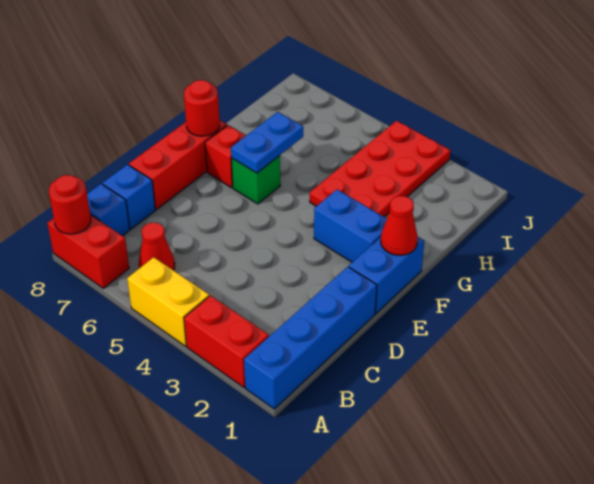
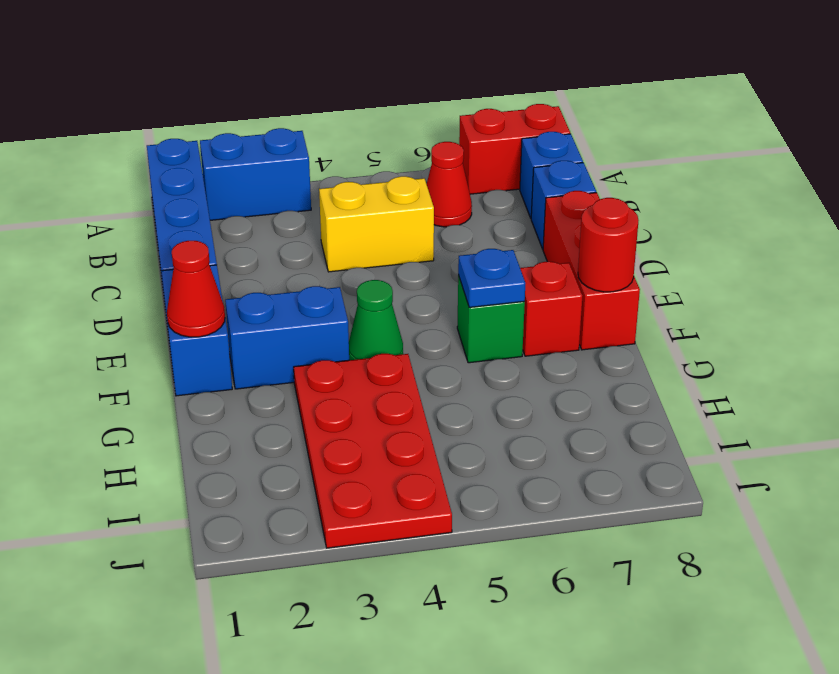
red 1x2 brick [184,296,269,388] -> blue 1x2 brick [200,128,311,220]
yellow 1x2 brick [127,257,209,346] -> yellow 1x2 brick moved to [319,176,434,272]
red 1x1 round brick [49,175,91,234] -> none
none -> green 1x1 cone [349,280,403,360]
blue 1x2 plate [231,112,303,173] -> blue 1x1 plate [458,249,525,307]

